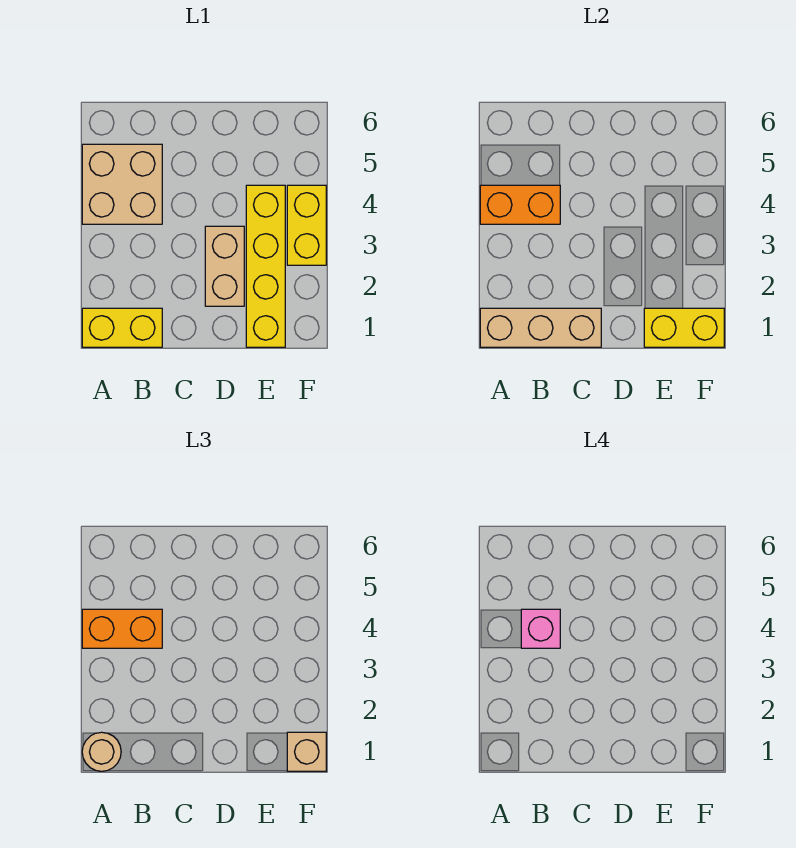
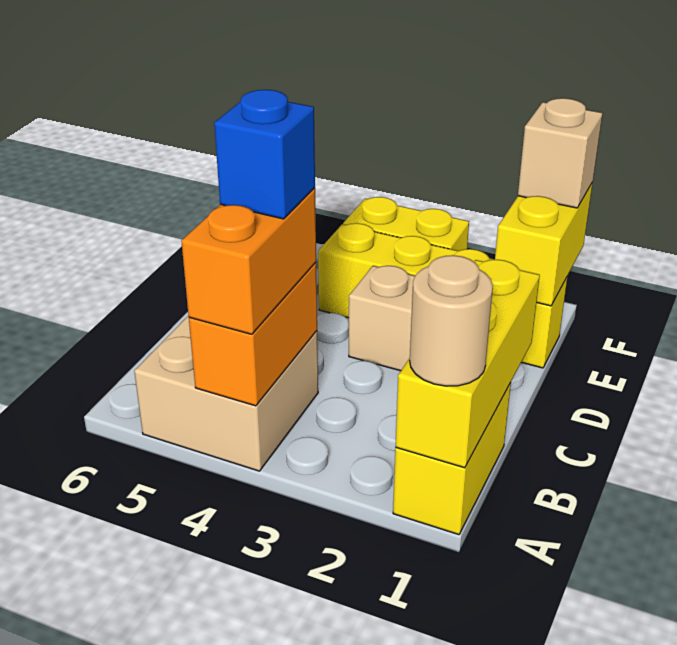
tan 1x3 brick [480,308,601,347] -> yellow 1x3 brick [396,260,540,468]
pink 1x1 brick [521,609,560,648] -> blue 1x1 brick [214,90,315,219]

